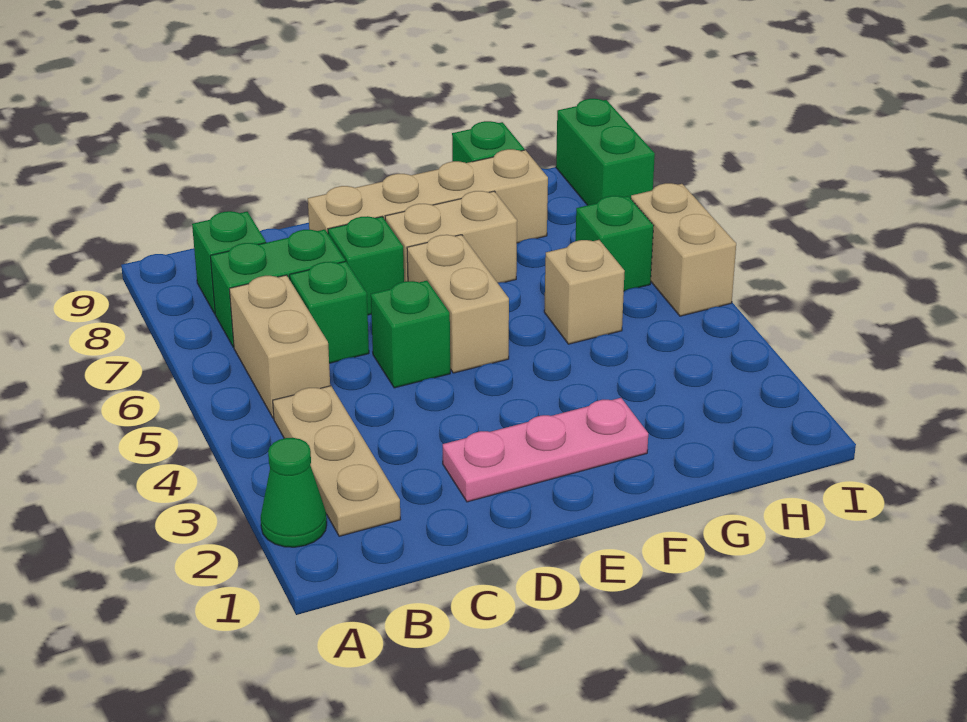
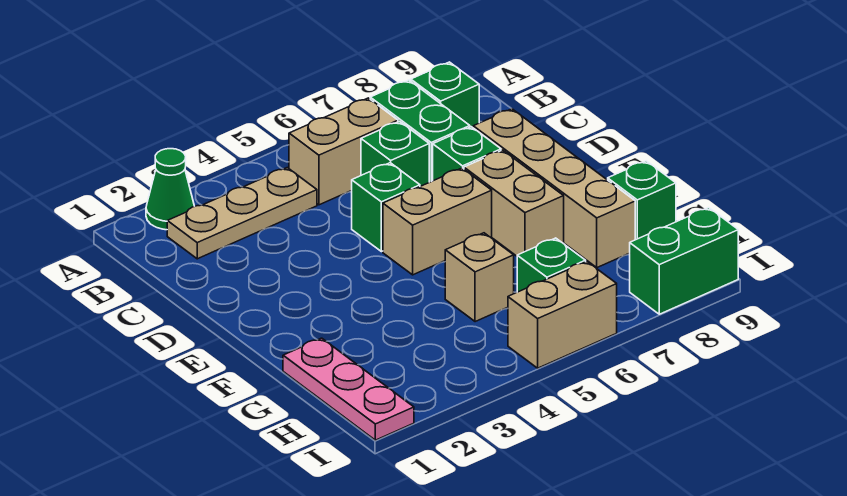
pink 1x3 plate [443,398,648,502] -> pink 1x3 plate moved to [283,338,414,440]

